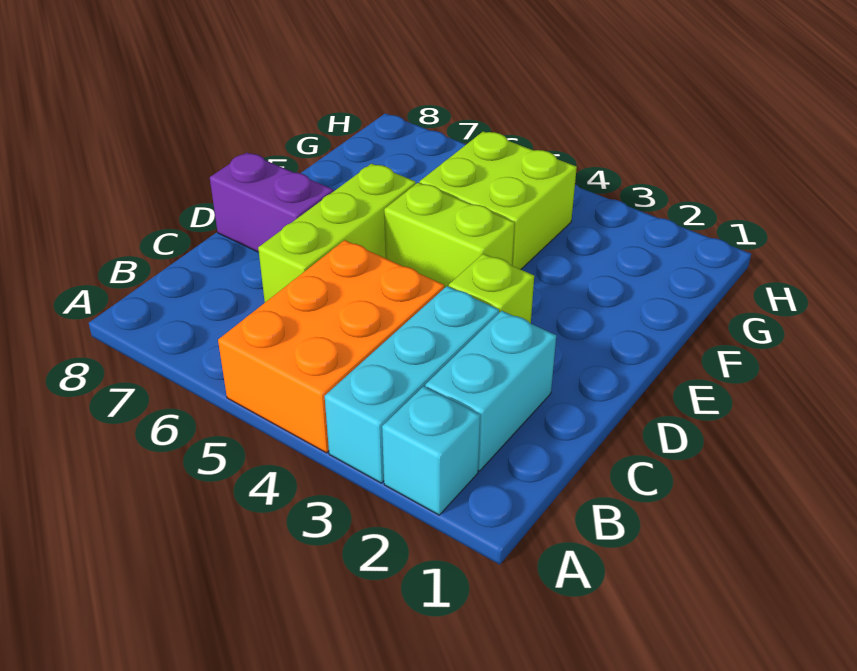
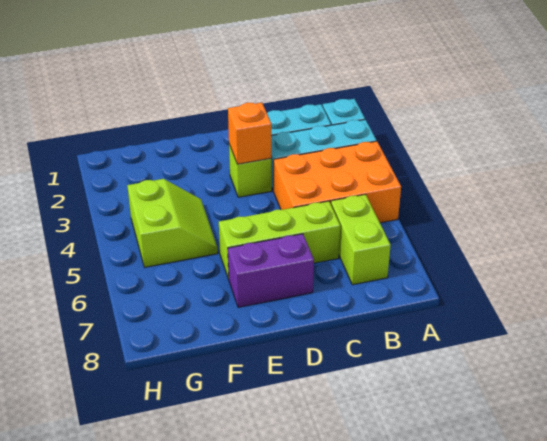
none -> orange 1x1 brick [228,103,271,164]
purple 1x2 brick [210,153,333,252] -> purple 1x2 brick turned to [228,234,314,308]
lime 1x2 brick [384,183,515,288] -> lime 1x2 brick moved to [331,194,391,285]
lime 2x2 brick [420,131,577,269] -> lime 2x2 slope [127,179,218,267]

